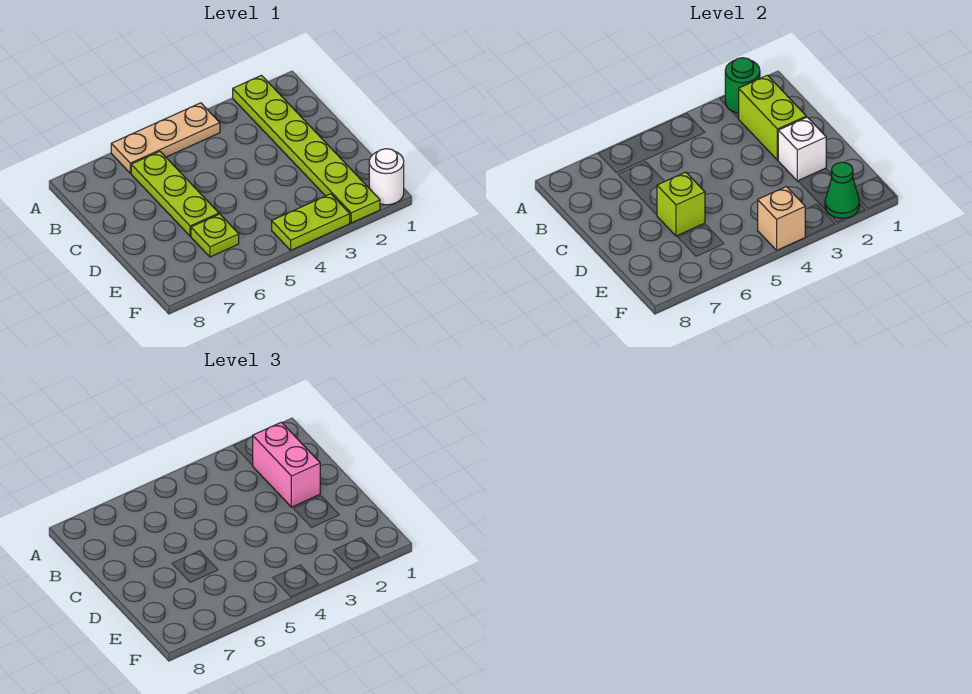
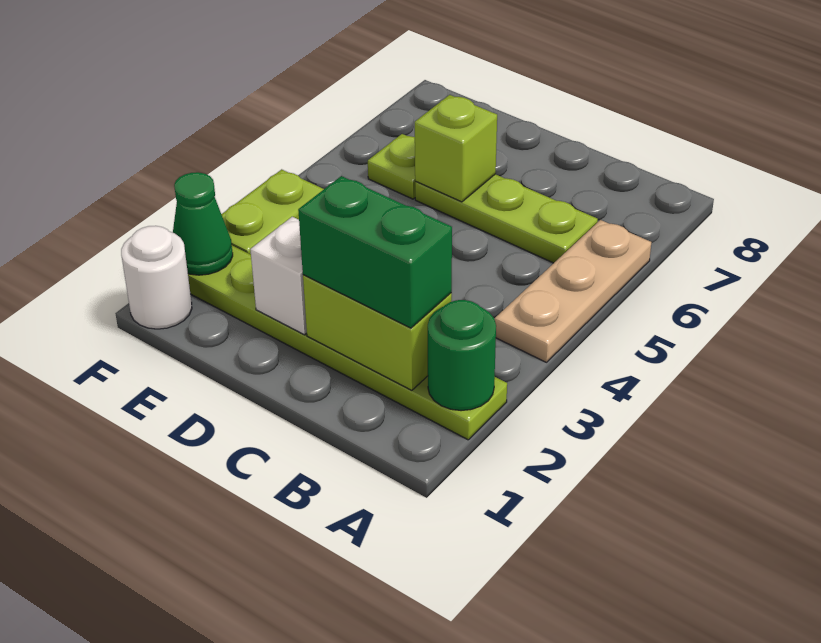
pink 1x2 brick [252,422,320,507] -> green 1x2 brick [298,176,452,328]
tan 1x1 brick [758,187,805,250] -> none

